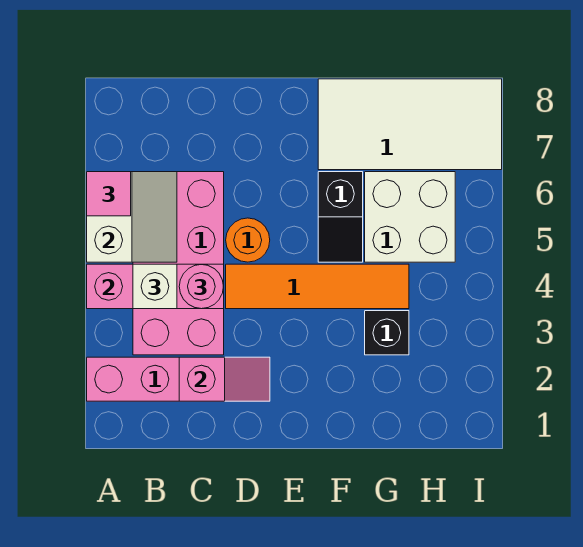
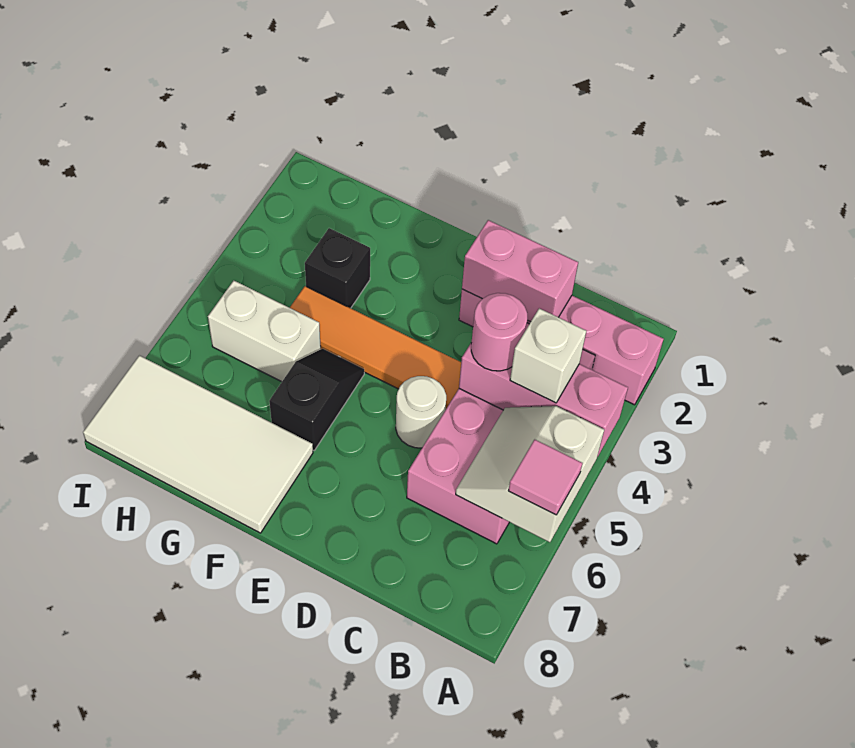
pink 1x2 slope [179,357,270,401] -> pink 1x2 brick [462,220,578,322]
orange 1x1 round brick [226,218,270,262] -> white 1x1 round brick [396,376,446,448]
white 2x2 brick [365,172,455,262] -> white 1x2 brick [208,281,321,382]

